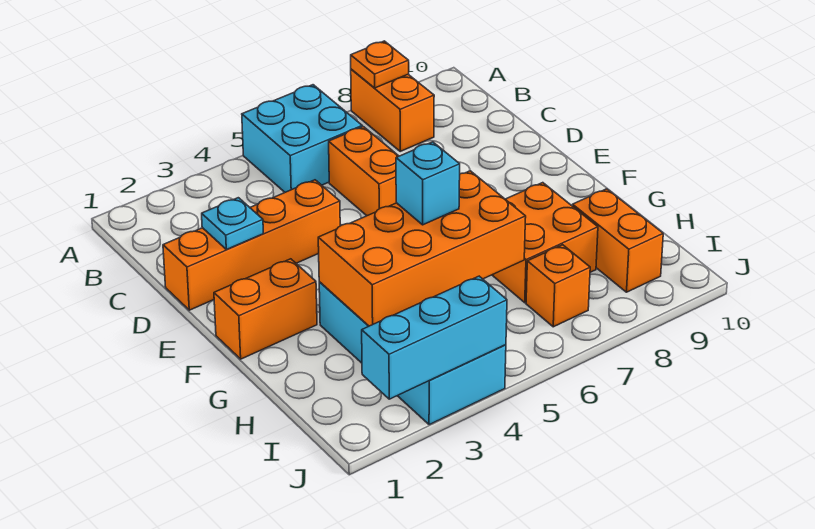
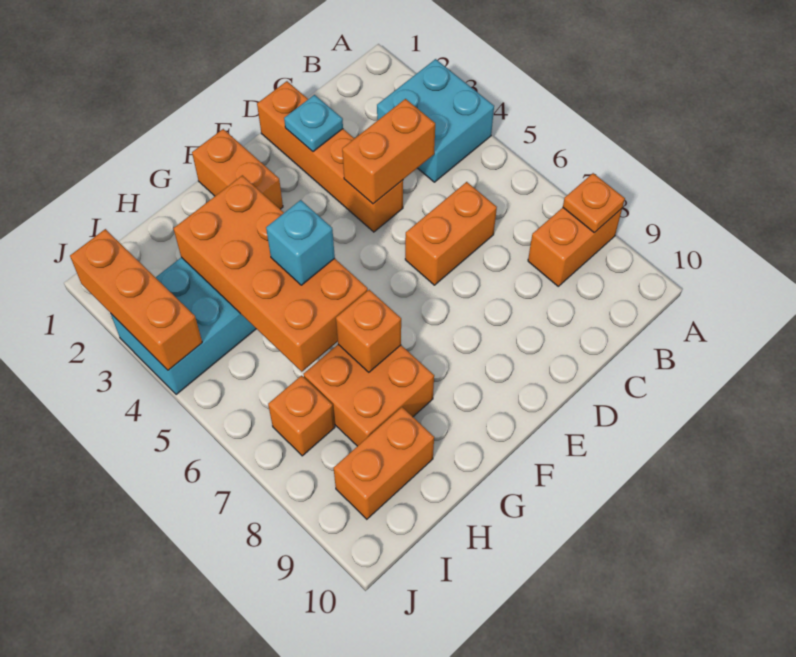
cyan 2x2 brick [242,85,362,192] -> cyan 2x2 brick moved to [377,59,494,182]
none -> orange 1x2 brick [342,99,435,204]
none -> orange 1x1 brick [336,290,401,372]
cyan 1x3 brick [362,276,507,399] -> orange 1x3 brick [70,229,202,370]

